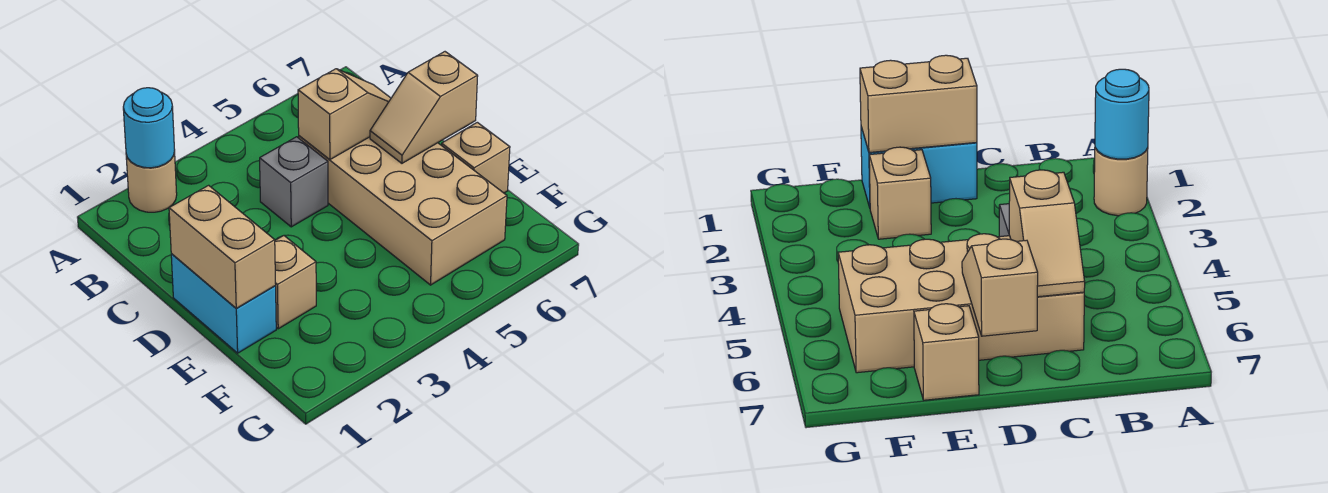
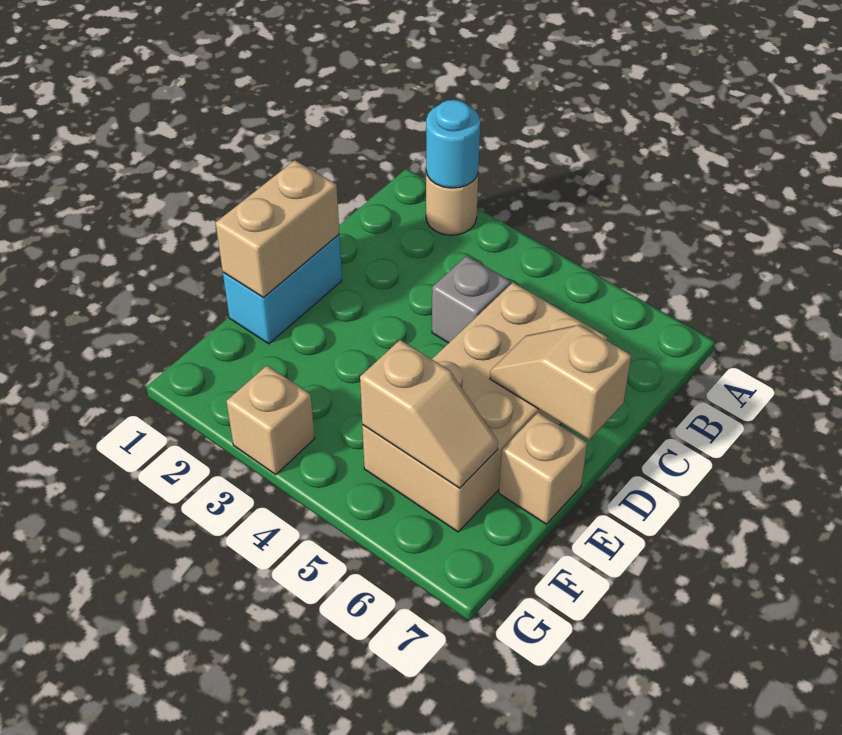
tan 1x2 slope [298,69,391,160] -> tan 1x2 slope moved to [360,340,498,488]
tan 1x1 brick [275,236,316,329] -> tan 1x1 brick moved to [226,366,315,475]

